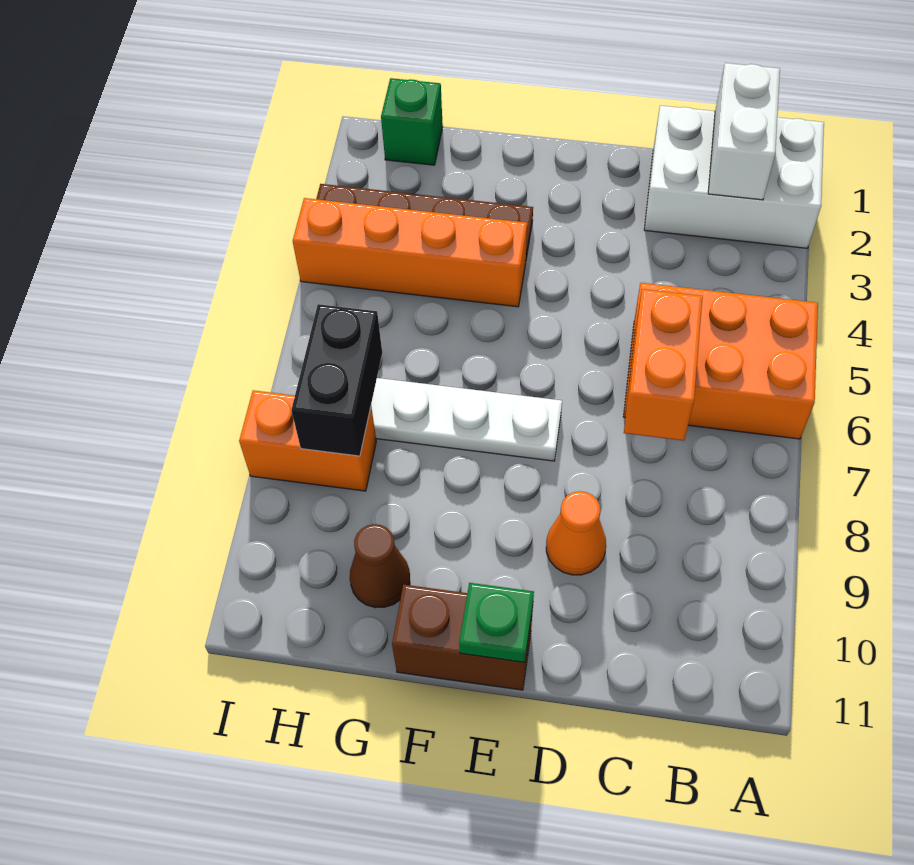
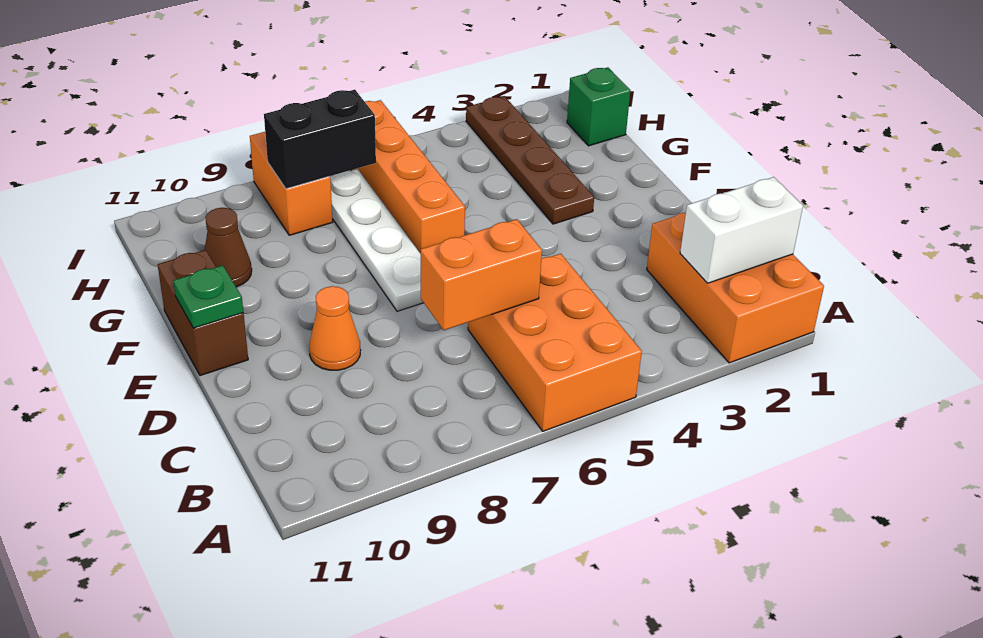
white 2x3 brick [644,106,824,248] -> orange 2x3 brick [647,213,824,363]
orange 1x4 brick [293,198,527,307] -> orange 1x4 brick moved to [351,100,465,254]

